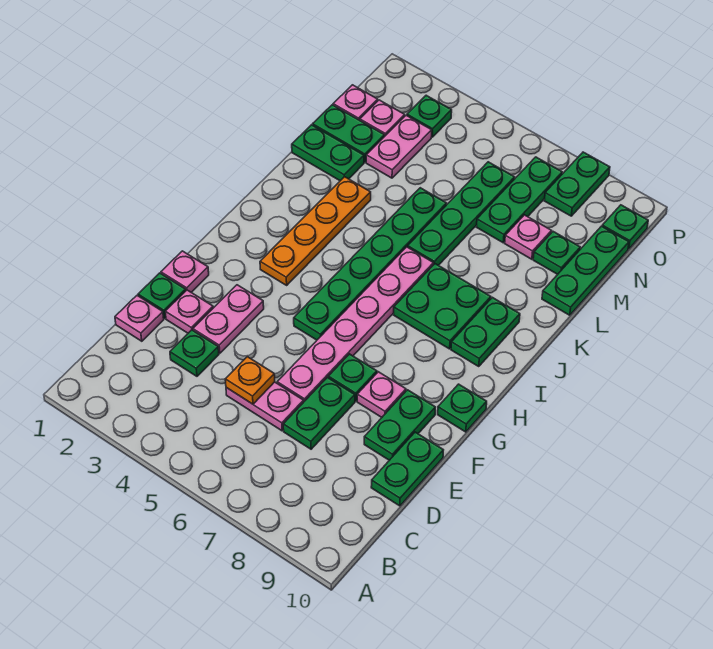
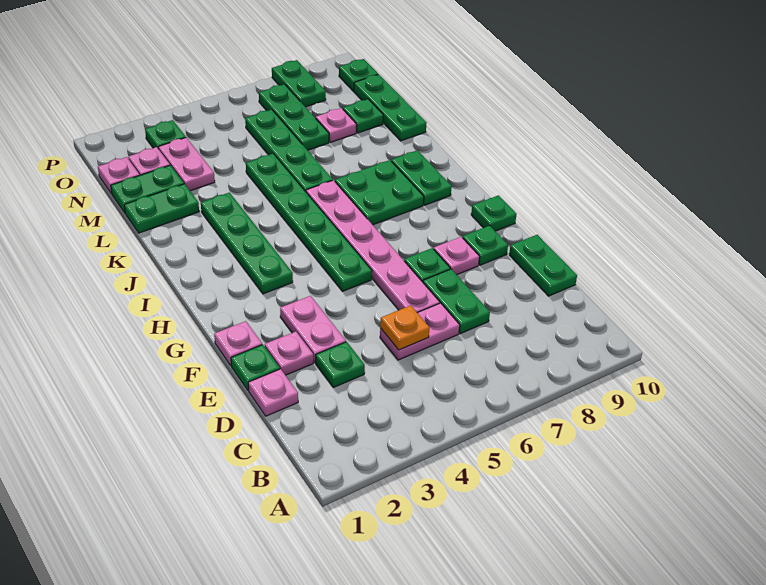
green 1x2 plate [364,390,435,460] -> green 1x1 plate [463,226,508,265]
orange 1x4 plate [260,177,371,285] -> green 1x4 plate [201,193,293,294]

